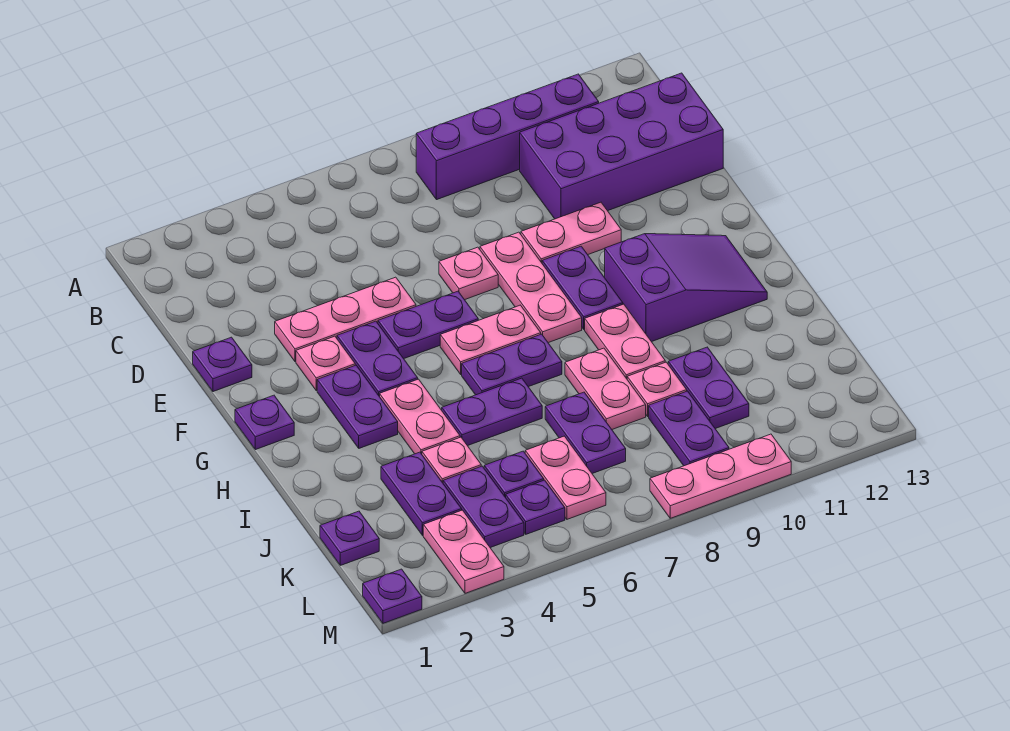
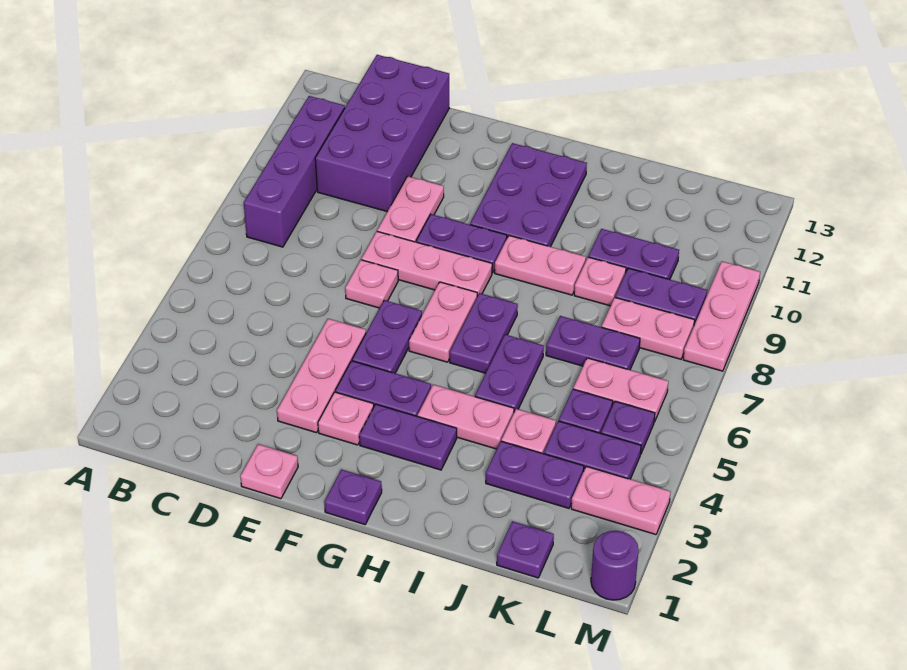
purple 1x1 plate [193,337,252,392] -> pink 1x1 plate [240,444,298,499]
purple 2x3 slope [605,234,767,342] -> purple 2x3 plate [470,143,587,247]
pink 1x2 plate [565,348,646,429] -> pink 1x2 plate moved to [602,298,694,359]
purple 1x1 plate [363,569,422,623] -> purple 1x1 round brick [591,531,639,600]

